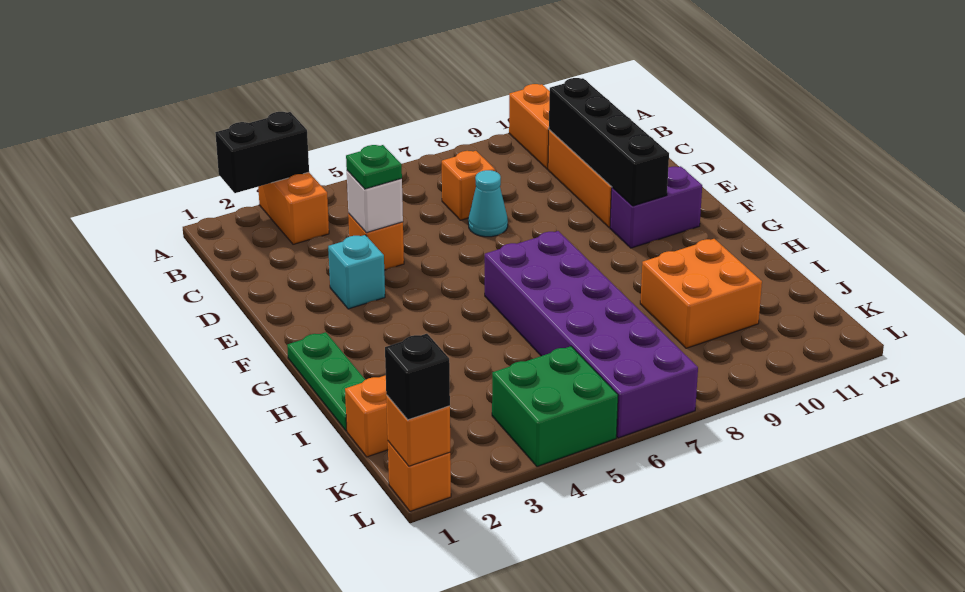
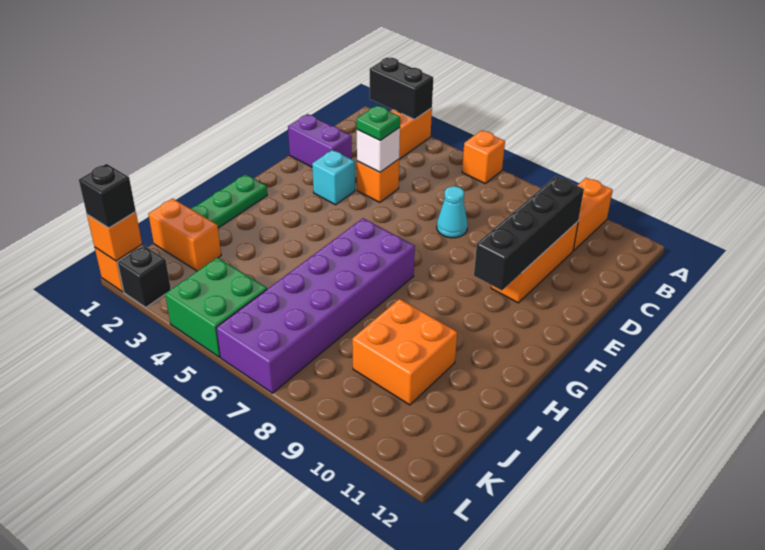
orange 1x1 brick [442,151,495,220] -> orange 1x1 brick moved to [462,130,505,183]
purple 1x2 brick [610,166,702,248] -> purple 1x2 brick moved to [288,114,352,167]
none -> black 1x1 brick [117,245,171,307]

